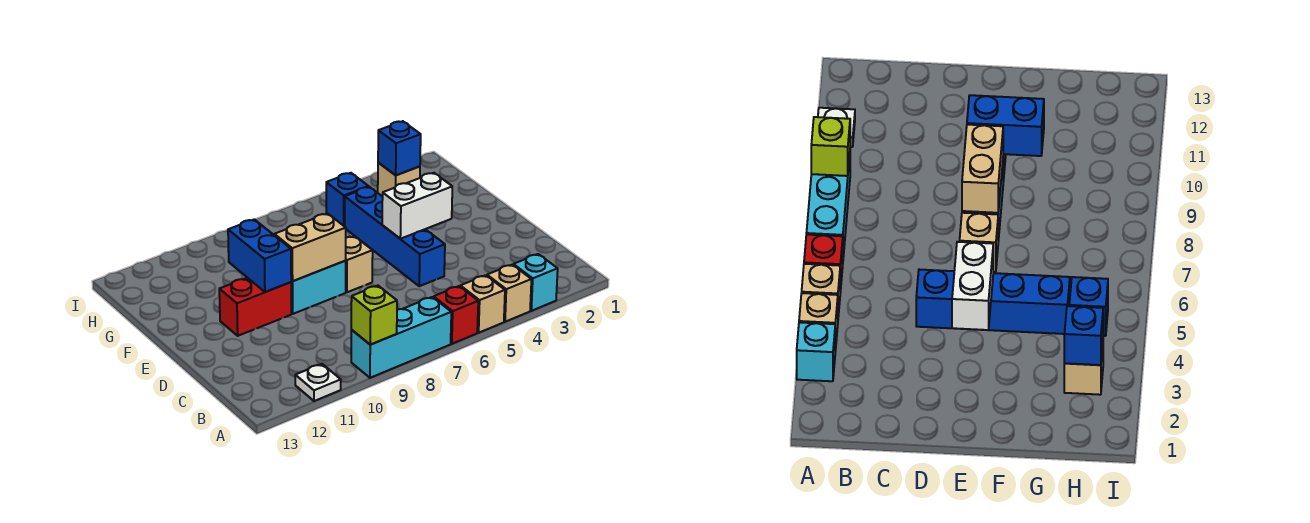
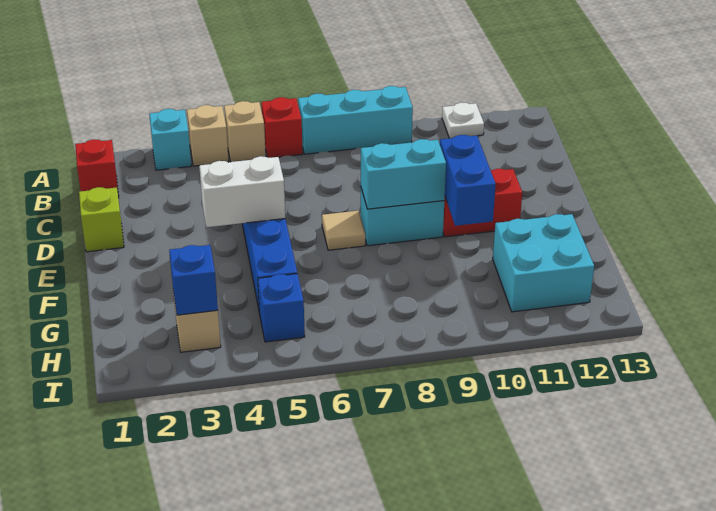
lime 1x1 brick [351,286,397,345] -> lime 1x1 brick moved to [79,187,124,252]
none -> red 1x1 brick [75,139,119,198]
tan 1x1 brick [345,236,373,292] -> tan 1x1 tile [322,211,365,250]
tan 1x2 brick [274,214,346,281] -> cyan 1x2 brick [361,139,446,209]
none -> cyan 2x2 brick [493,214,594,312]

